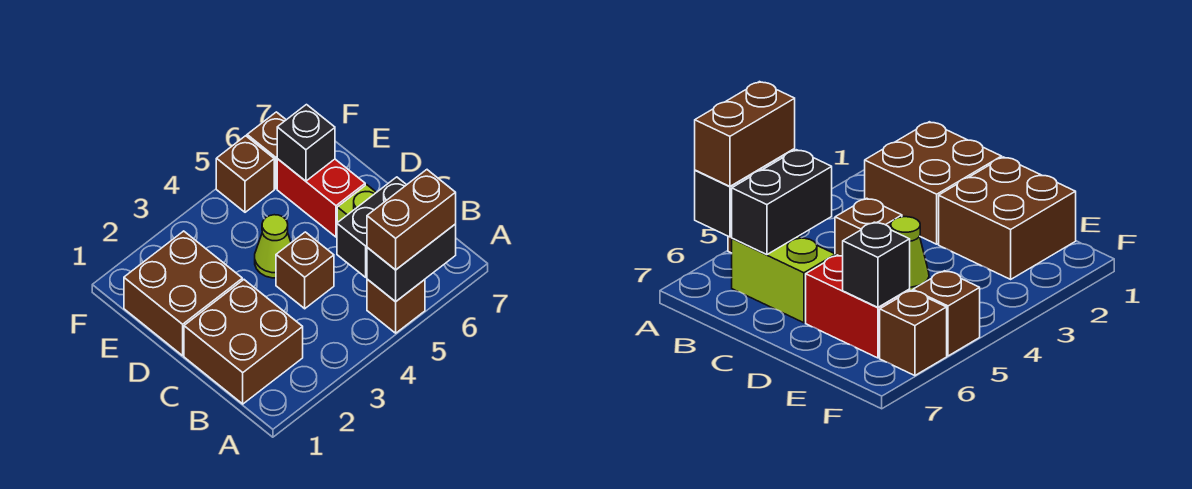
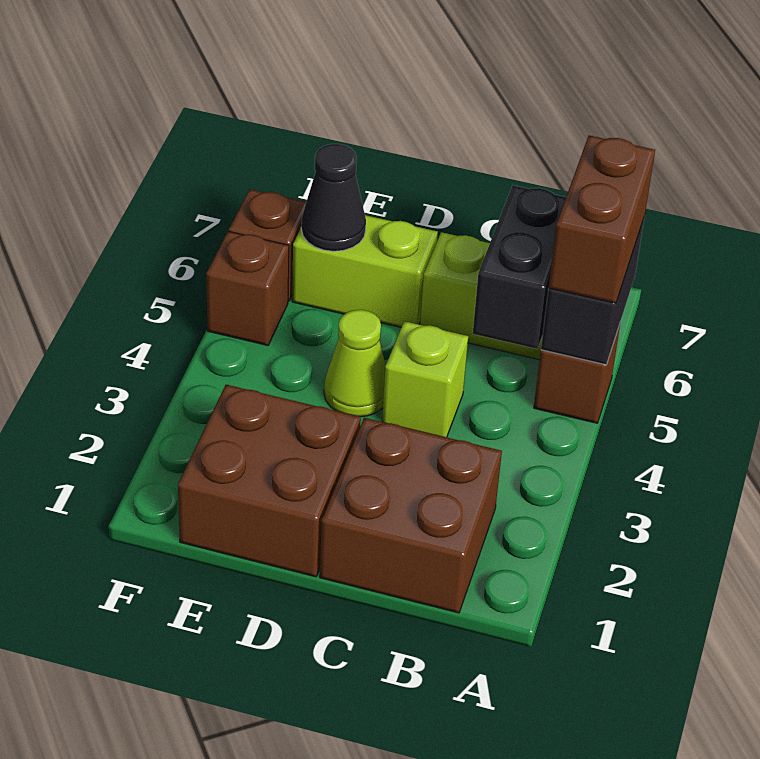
brown 1x1 brick [276,232,334,309] -> lime 1x1 brick [382,321,468,437]
red 1x2 brick [277,159,365,237] -> lime 1x2 brick [292,215,438,327]
black 1x1 brick [277,105,335,181] -> black 1x1 cone [301,144,366,251]

